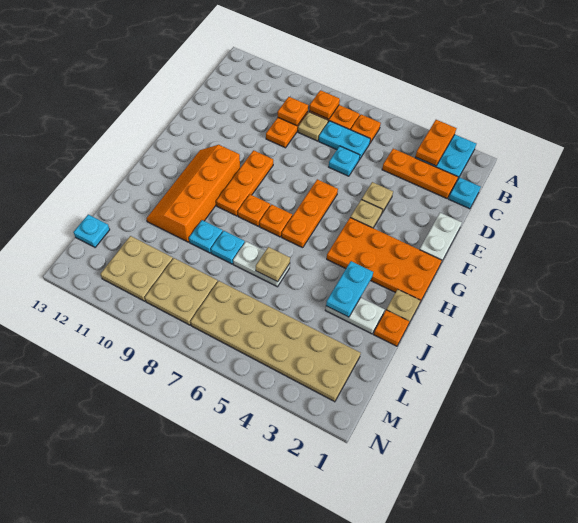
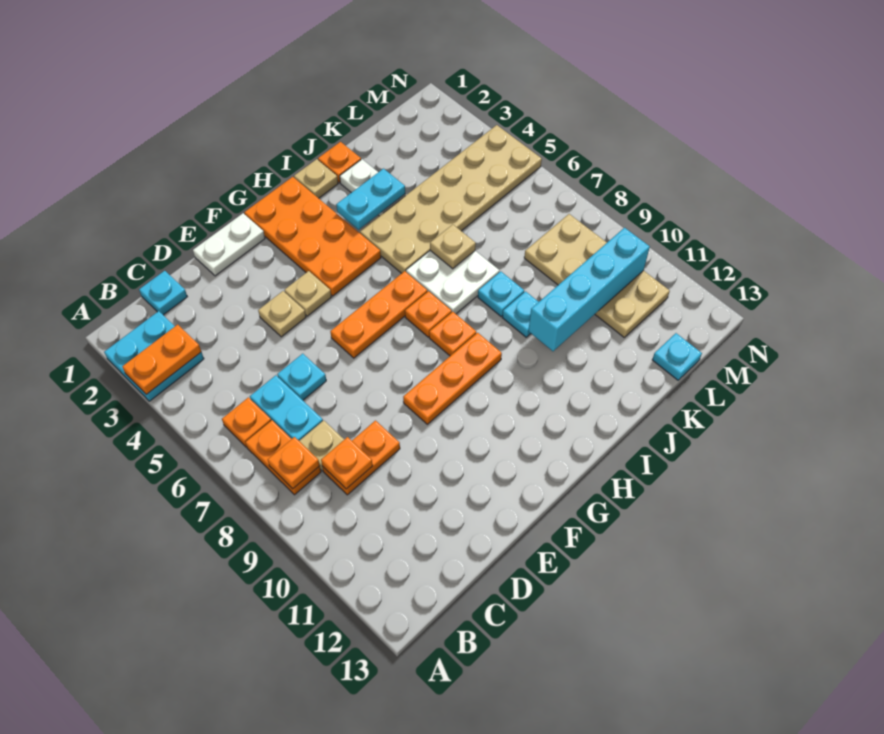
orange 1x3 plate [382,149,458,198] -> none
orange 2x4 slope [146,145,240,242] -> none
white 1x2 plate [233,242,290,287] -> white 2x2 plate [406,251,500,314]
none -> cyan 1x4 brick [529,228,650,351]
tan 2x6 plate [190,281,361,402] -> tan 2x6 plate turned to [360,125,542,273]

